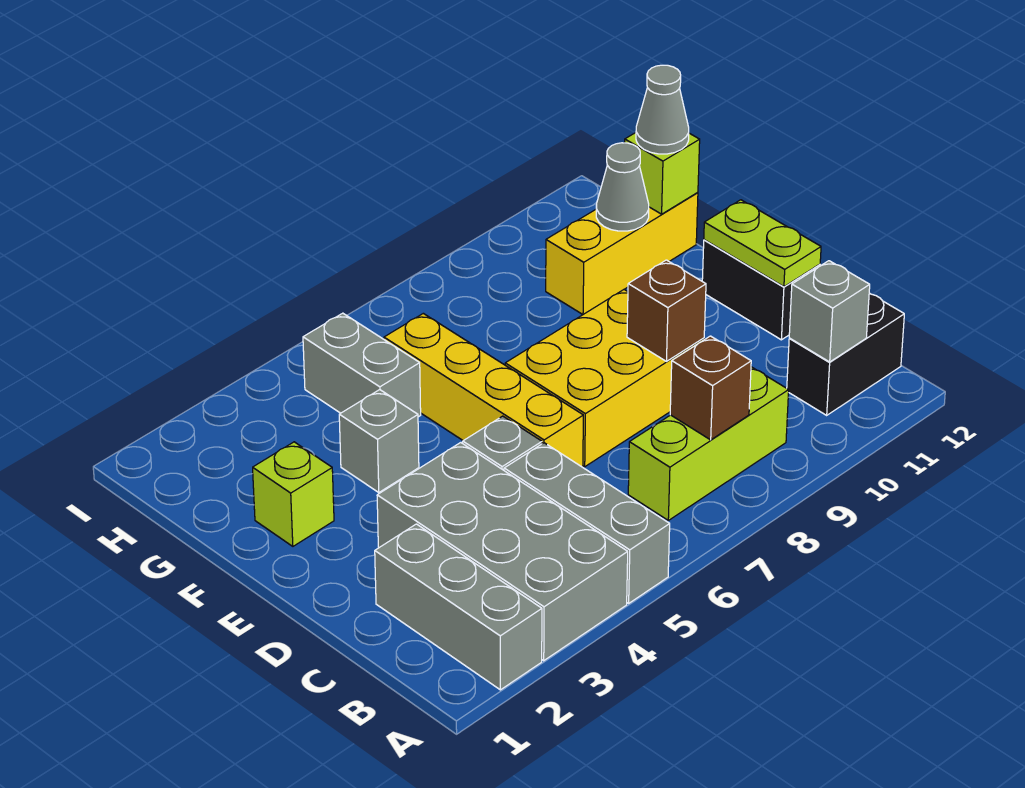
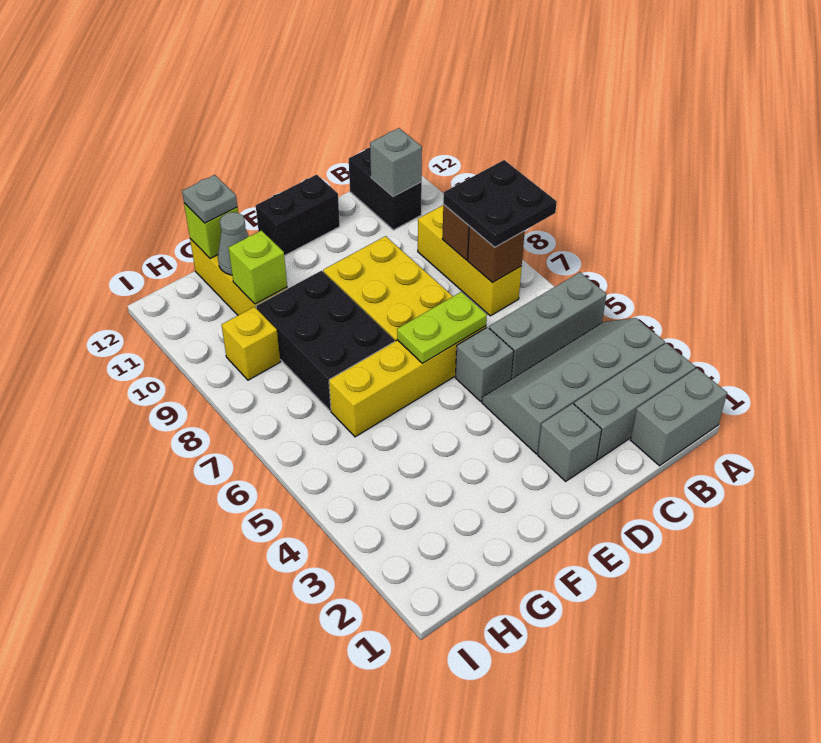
grey 2x4 brick [377,443,628,661] -> grey 2x4 slope [482,318,665,454]
none -> black 2x2 plate [443,160,557,247]
lime 1x3 brick [628,367,789,520] -> yellow 1x3 brick [418,205,522,316]
brown 1x1 brick [627,260,706,361] -> brown 1x1 brick moved to [468,227,525,283]
lime 1x2 plate [704,200,821,287] -> lime 1x2 plate moved to [397,292,487,363]
lime 1x1 brick [253,442,334,546] -> lime 1x1 brick moved to [229,231,287,304]
grey 1x1 brick [339,390,419,492] -> grey 1x1 brick moved to [538,403,602,481]
none -> black 2x3 brick [256,271,394,411]
grey 1x2 brick [303,313,421,417] -> grey 1x2 brick moved to [631,368,727,466]
grey 1x1 cone [636,65,689,154] -> grey 1x1 plate [182,175,237,223]
none -> yellow 1x1 brick [221,307,280,380]

